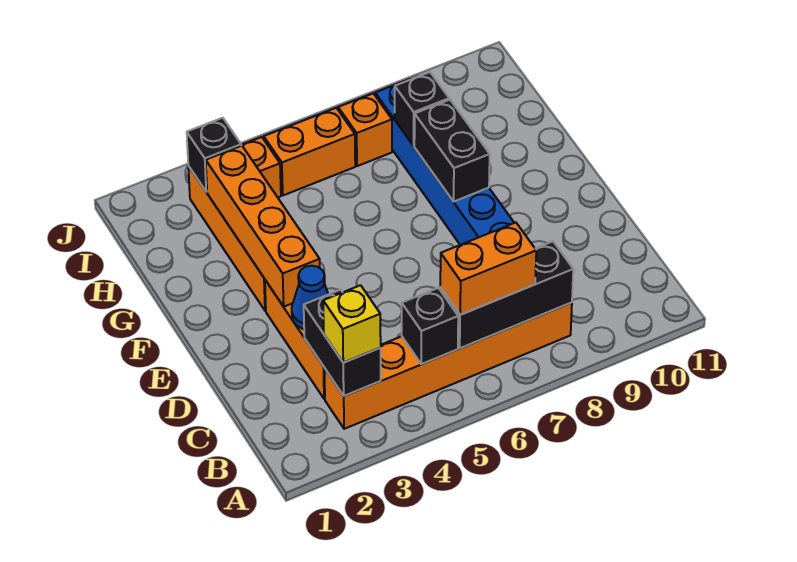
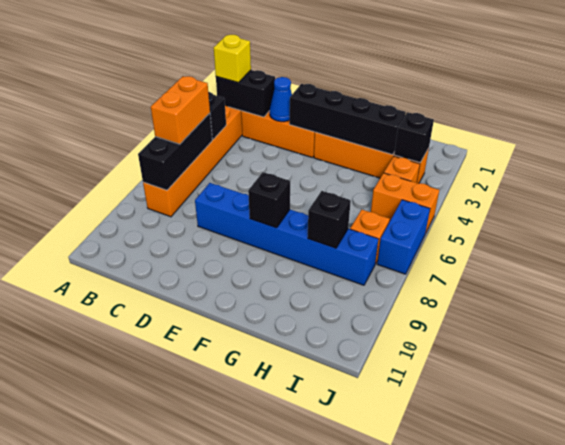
orange 1x4 brick [206,146,320,307] -> black 1x4 brick [290,84,406,155]
black 1x2 brick [414,100,490,202] -> black 1x1 brick [248,172,290,228]
orange 1x2 brick [264,108,355,195] -> orange 1x2 brick turned to [371,173,439,232]
none -> blue 1x2 brick [377,200,430,274]

